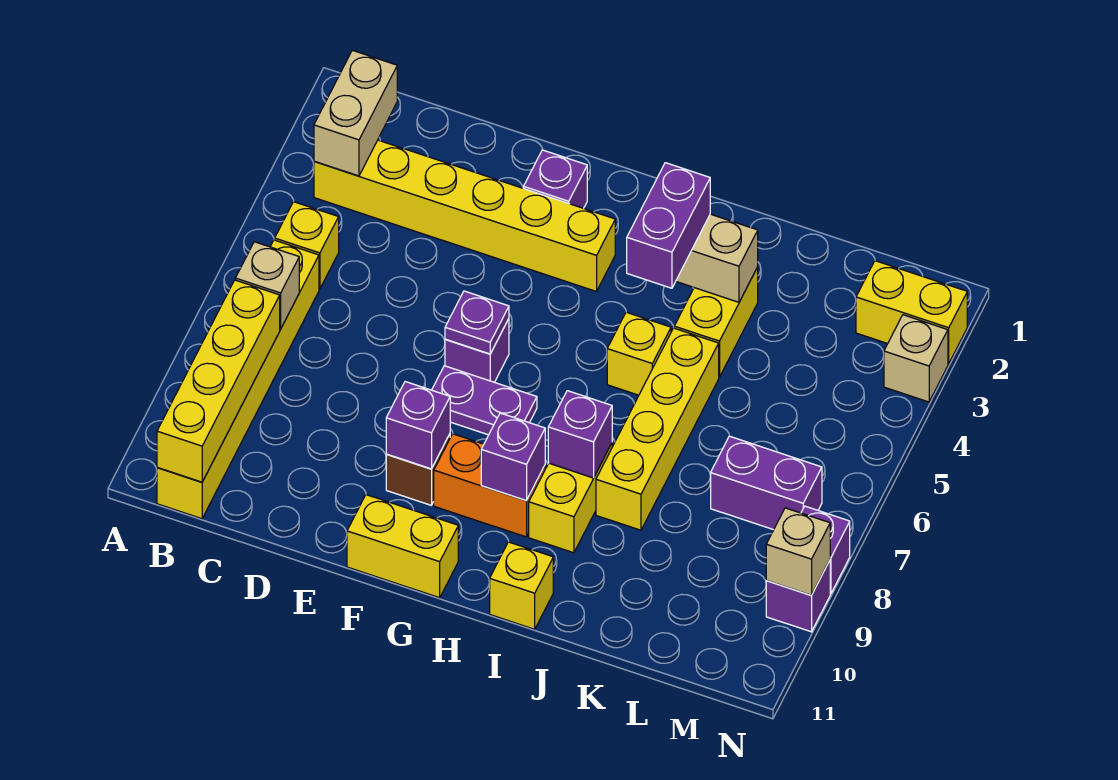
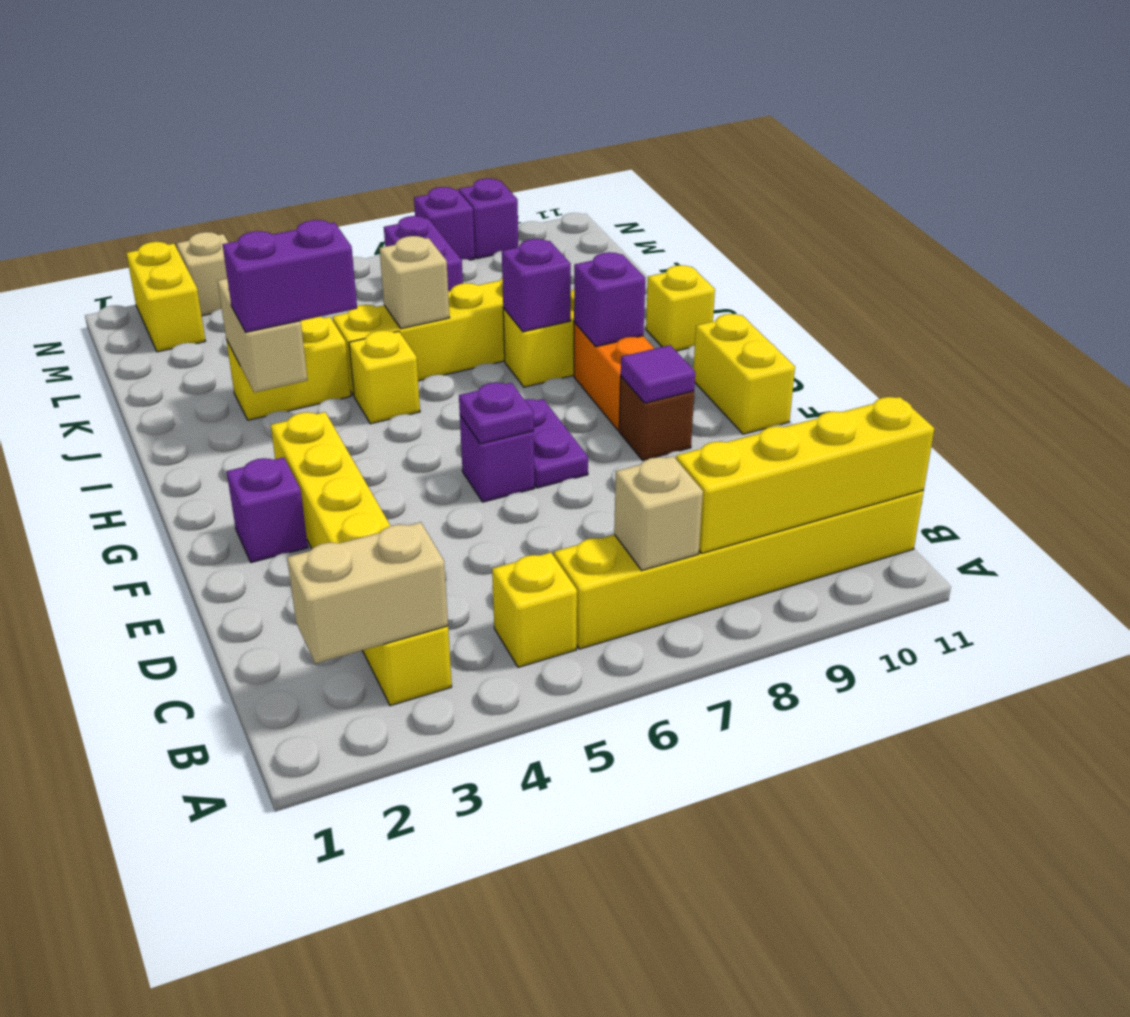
purple 1x1 brick [386,382,450,469] -> purple 1x1 tile [621,345,695,403]
tan 1x1 brick [766,508,830,595] -> tan 1x1 brick moved to [380,236,450,329]

